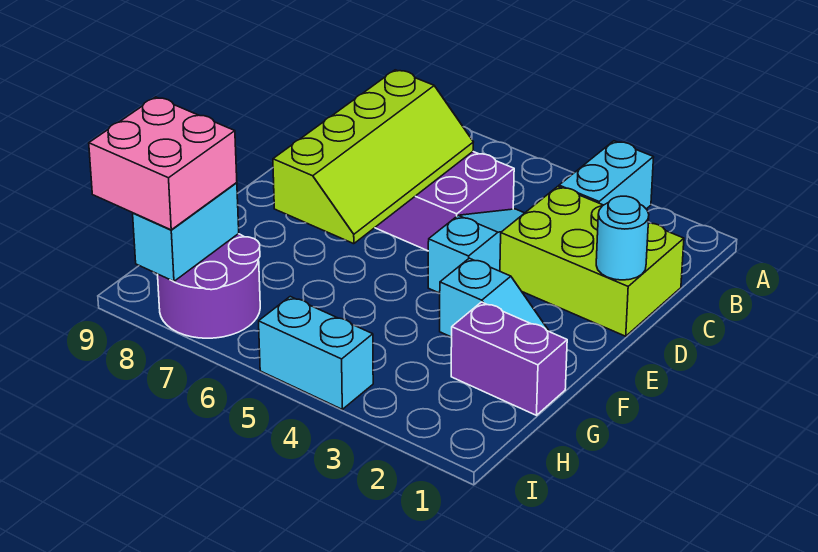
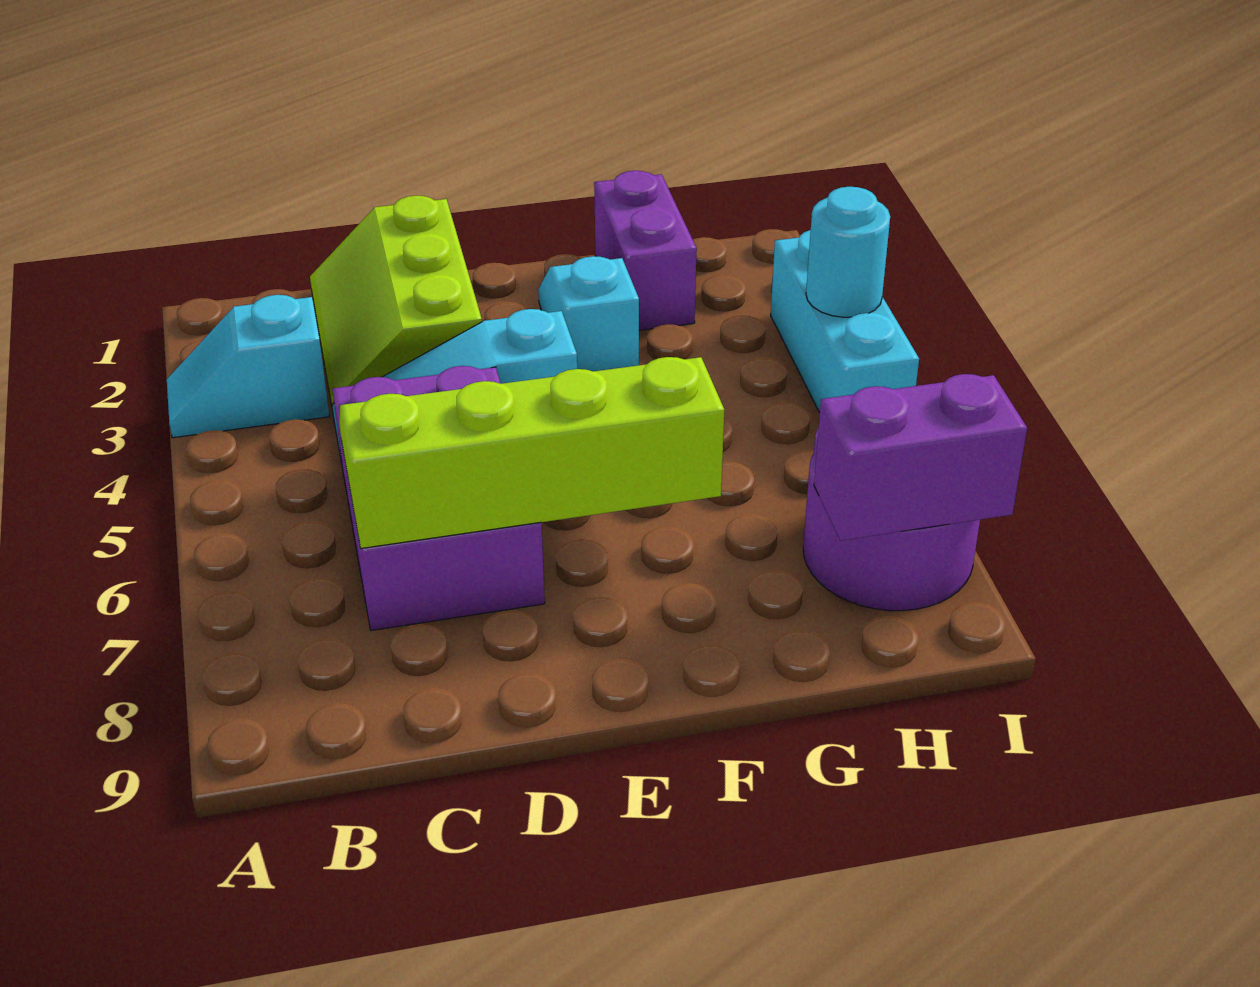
cyan 1x2 brick [559,141,654,209] -> cyan 1x2 slope [167,295,330,438]
lime 2x3 brick [500,186,684,336] -> lime 2x3 slope [310,196,482,411]
cyan 1x1 round brick [596,196,649,280] -> cyan 1x1 round brick moved to [806,187,890,317]
cyan 1x2 brick [133,183,239,281] -> purple 1x2 brick [814,374,1027,541]
pink 2x2 brick [89,97,237,230] -> none
cyan 1x2 brick [259,297,373,409] -> cyan 1x3 brick [771,230,919,413]

